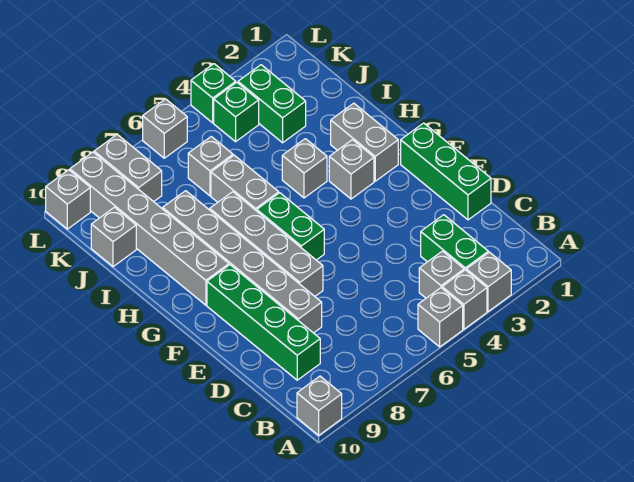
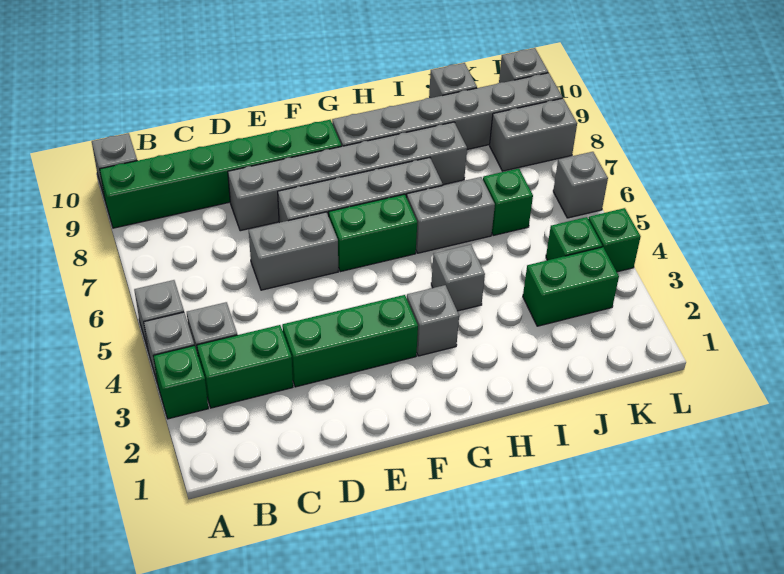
grey 1x1 brick [466,252,511,312] -> green 1x1 brick [153,346,208,419]
green 1x4 brick [207,265,320,380] -> green 1x6 brick [100,120,341,228]
green 1x3 brick [401,123,491,220] -> green 1x3 brick moved to [282,295,418,387]
grey 1x2 brick [331,103,398,181] -> grey 1x2 brick moved to [249,212,338,290]
grey 1x1 brick [188,137,233,196] -> green 1x1 brick [483,168,533,235]

